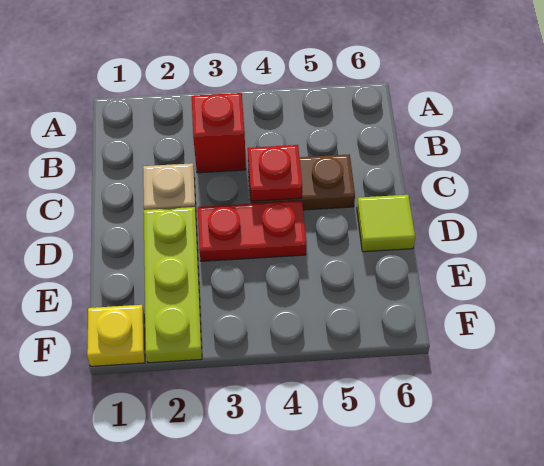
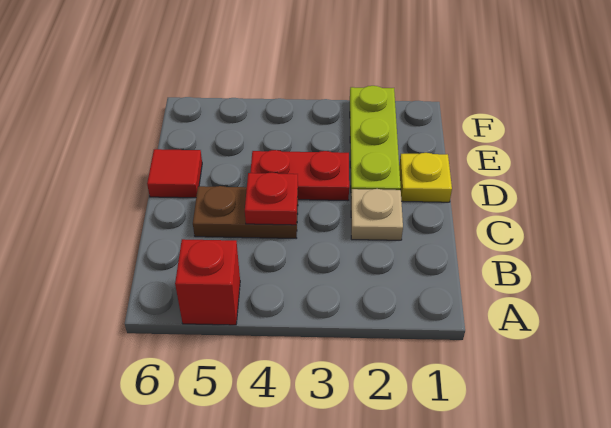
red 1x1 brick [192,93,246,173] -> red 1x1 brick moved to [175,239,240,325]
lime 1x1 tile [357,195,415,252] -> red 1x1 tile [147,149,202,198]
yellow 1x1 plate [87,305,145,366] -> yellow 1x1 plate moved to [399,153,452,202]

